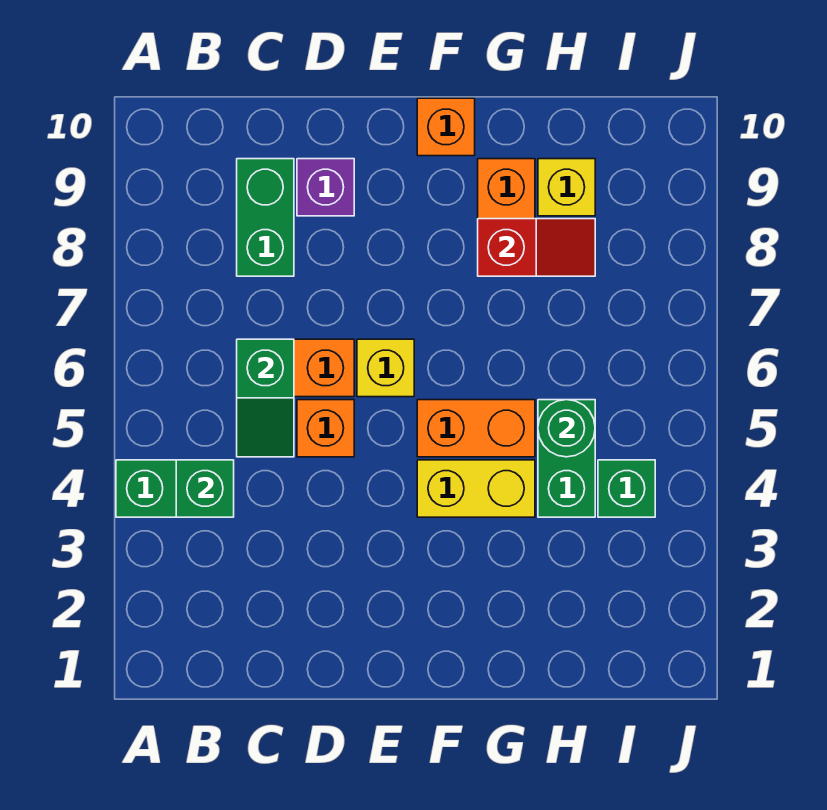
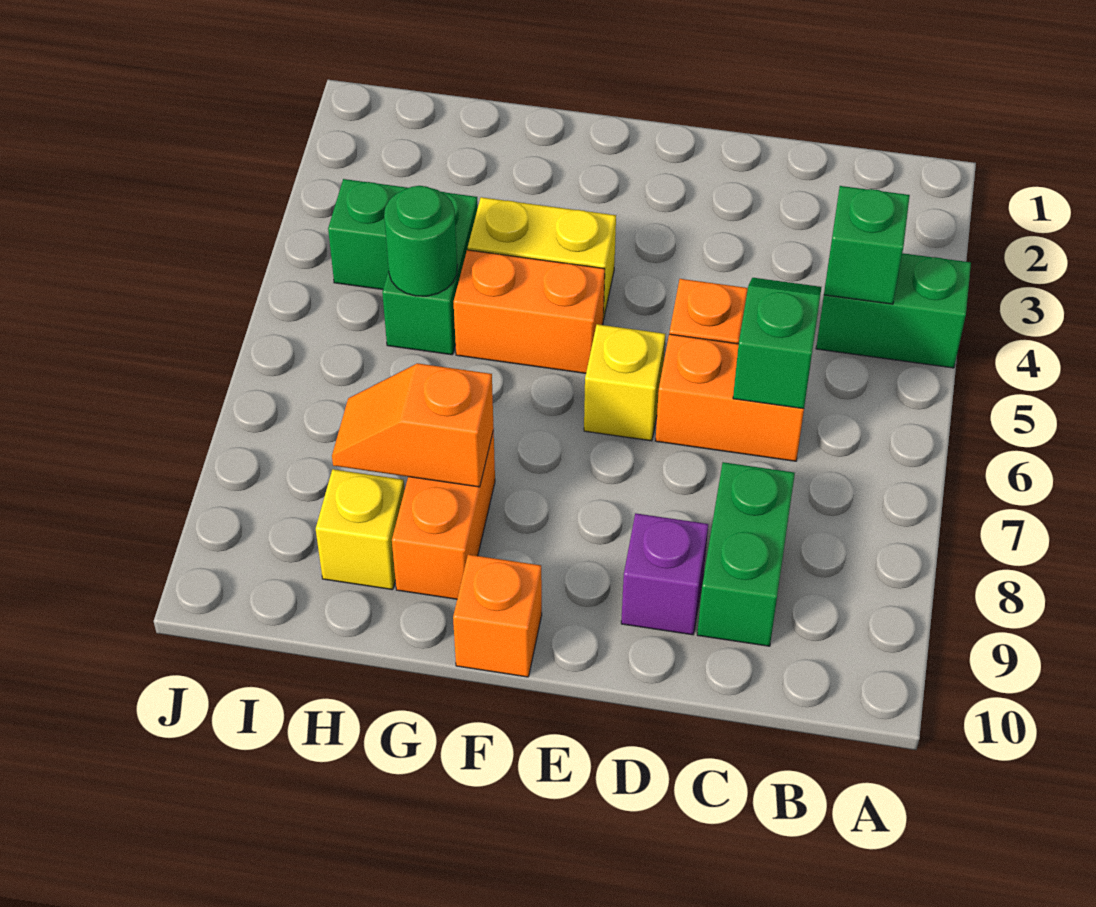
red 1x2 slope [478,219,595,276] -> orange 1x2 slope [332,363,494,487]

